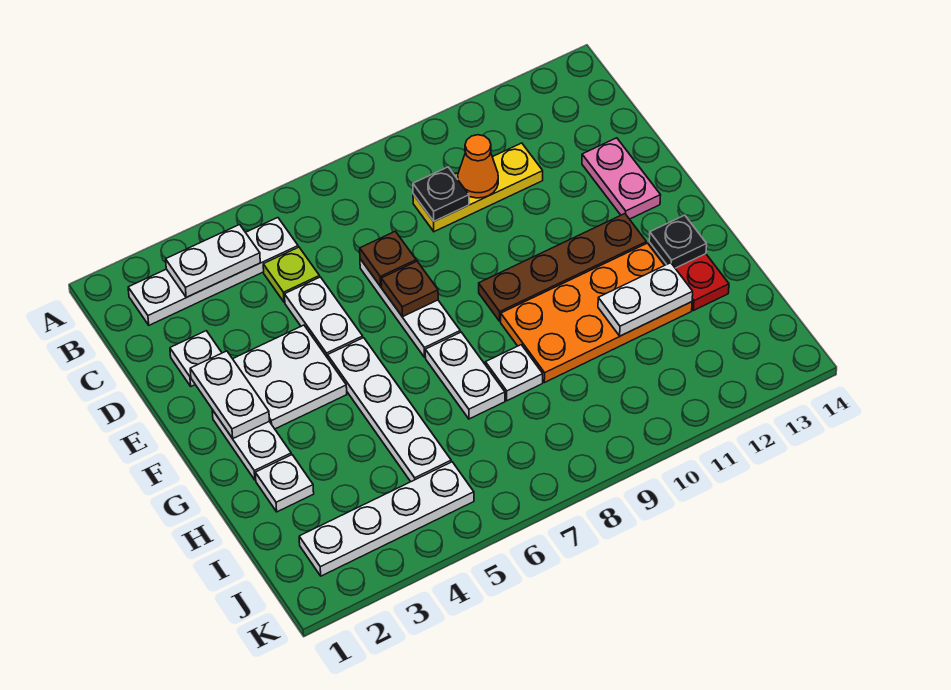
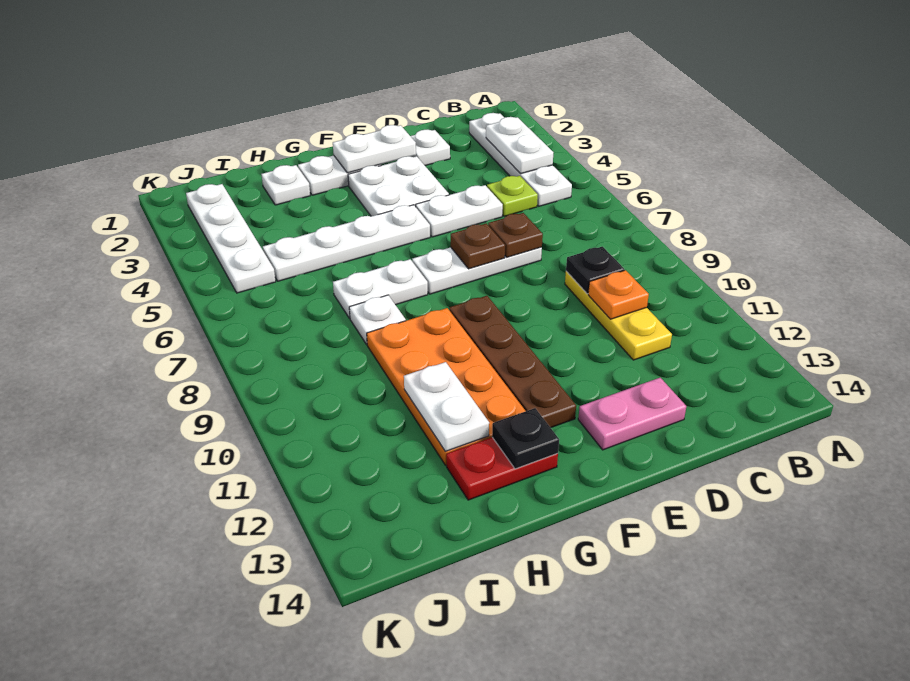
orange 1x1 cone [458,135,498,198] -> orange 1x1 plate [588,270,649,319]

